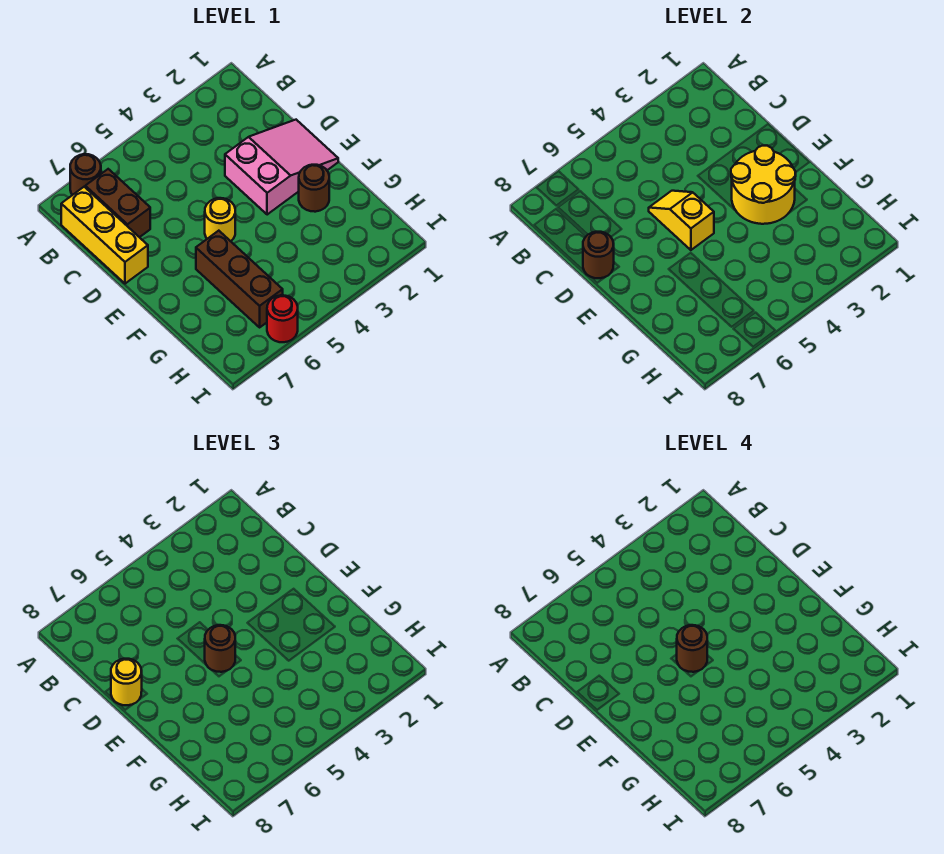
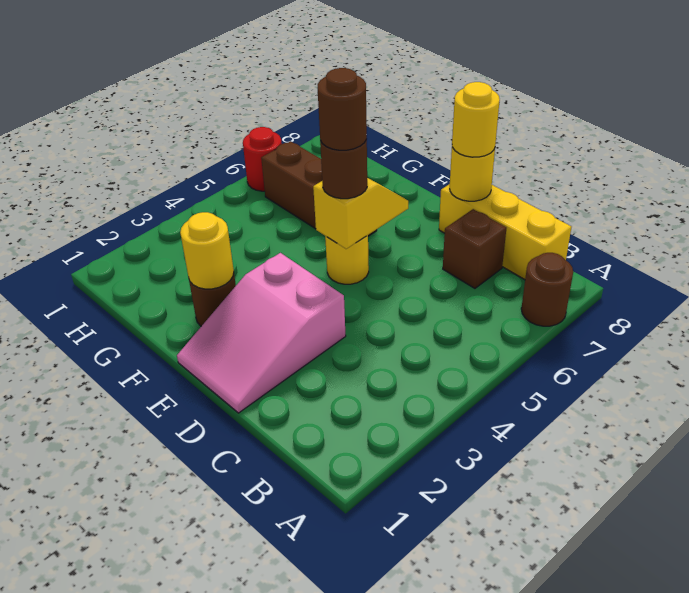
brown 1x2 brick [85,169,150,237] -> brown 1x1 brick [443,209,506,288]
yellow 1x2 slope [649,191,714,250] -> yellow 1x2 slope turned to [313,178,408,249]
brown 1x1 round brick [583,232,614,278] -> yellow 1x1 round brick [450,147,495,201]
yellow 2x2 round brick [731,146,796,224] -> yellow 1x1 round brick [180,212,234,289]

